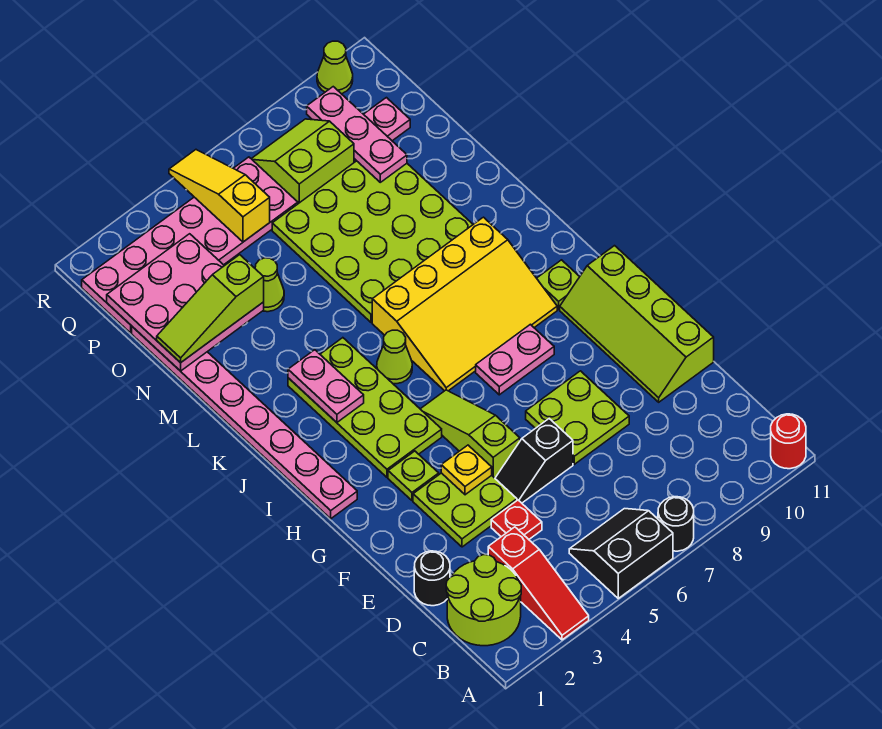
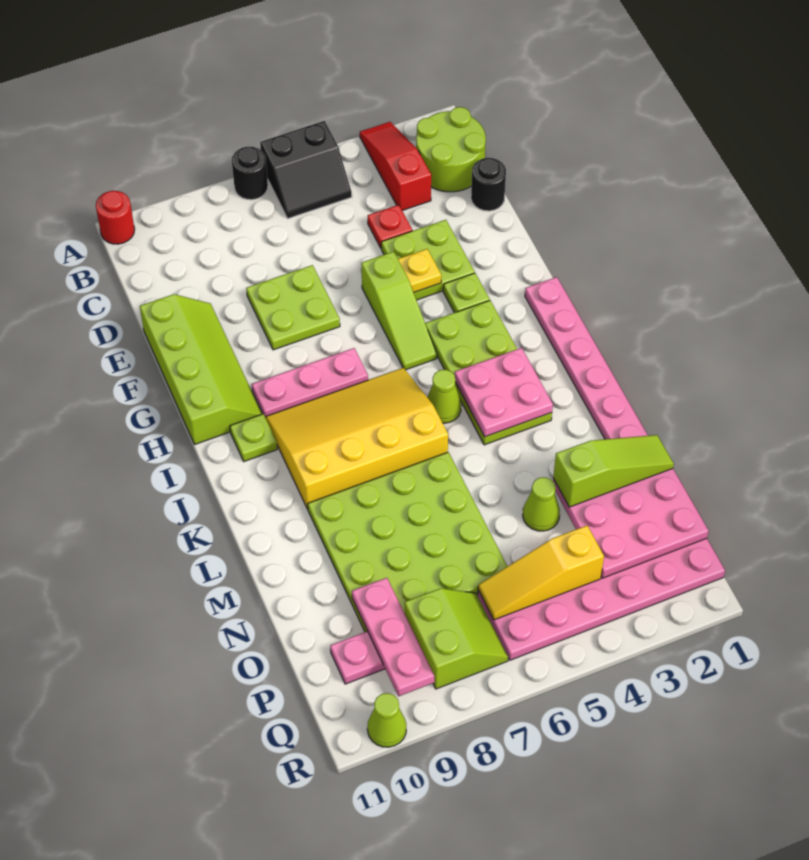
black 1x2 slope [495,419,573,503] -> none
pink 1x2 plate [476,324,554,395] -> pink 1x3 plate [252,348,368,417]
pink 1x2 plate [288,350,364,422] -> pink 2x2 plate [455,348,553,437]
yellow 1x3 slope [169,150,270,242] -> yellow 1x3 slope turned to [478,526,604,620]
lime 2x2 slope [252,119,354,204] -> lime 2x2 slope turned to [405,588,508,689]

